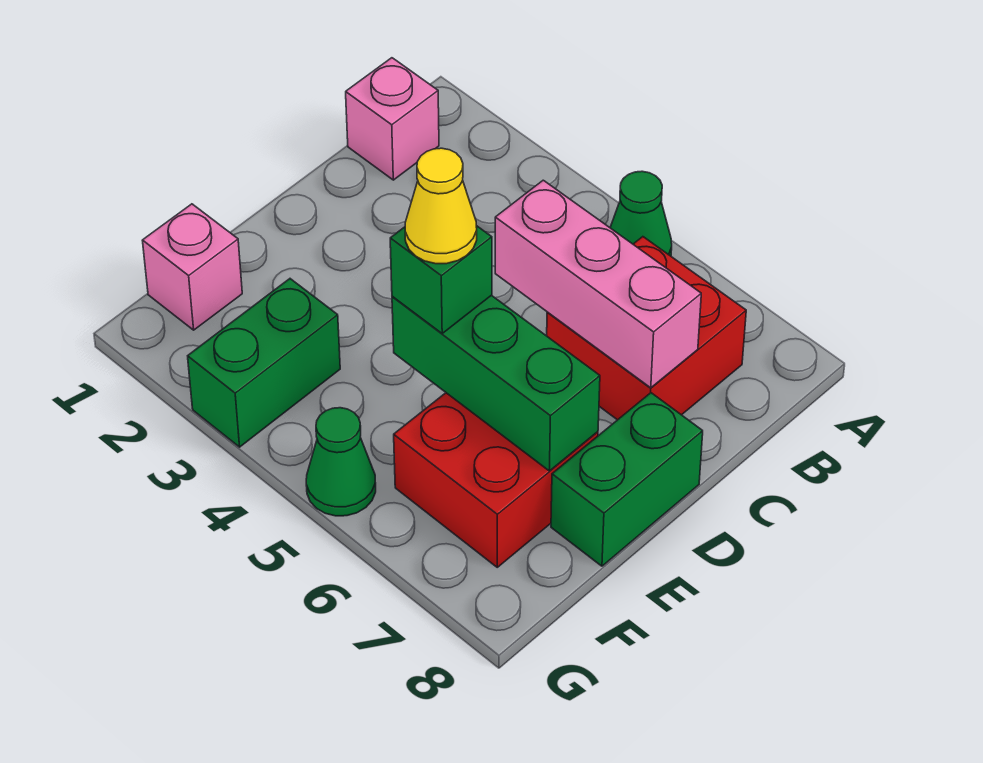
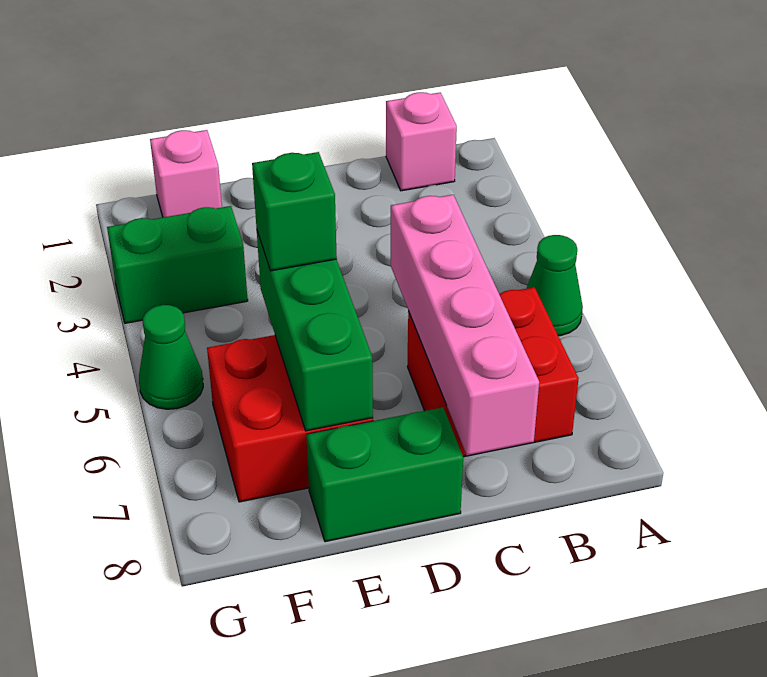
pink 1x3 brick [495,180,701,388] -> pink 1x4 brick [391,195,539,456]
yellow 1x1 cone [405,148,477,264] -> none

